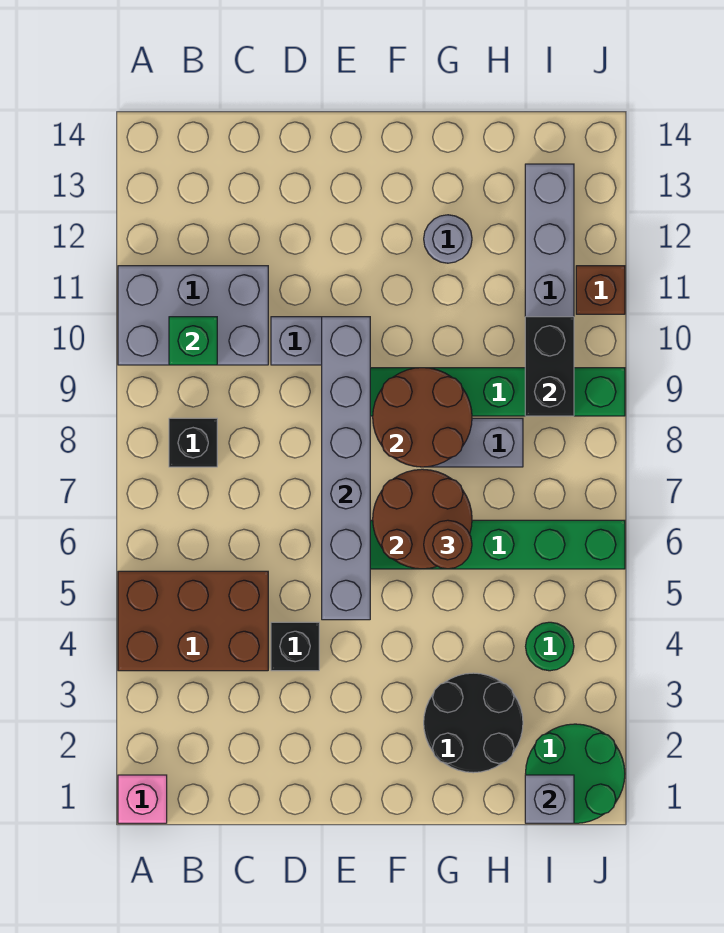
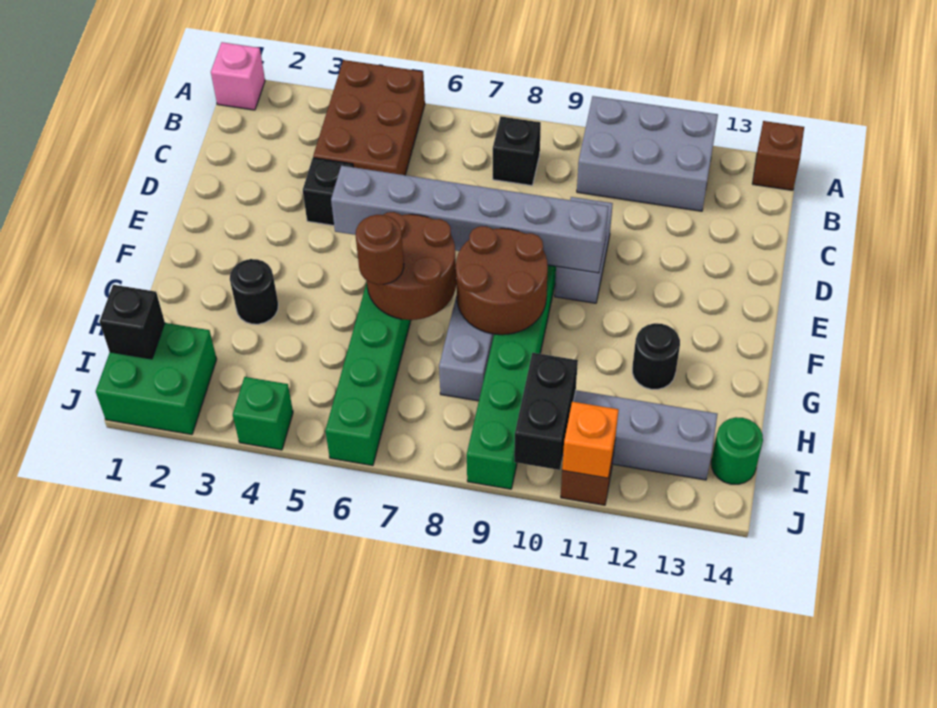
grey 2x3 brick [118,266,268,365] -> grey 2x3 brick turned to [577,96,718,211]
none -> brown 1x1 brick [752,121,804,190]
green 1x1 brick [169,317,217,365] -> green 1x1 brick moved to [233,377,293,450]
black 2x2 round brick [424,673,523,773] -> black 1x1 round brick [230,259,278,324]
grey 1x1 round brick [424,215,472,263] -> black 1x1 round brick [632,323,680,389]
green 2x2 round brick [526,724,625,823] -> green 2x2 brick [96,323,217,435]
grey 1x1 brick [525,775,574,823] -> black 1x1 brick [99,285,165,359]
green 1x1 round brick [526,622,574,671] -> green 1x1 round brick moved to [711,417,763,484]
black 1x2 brick [525,317,574,416] -> black 1x2 brick turned to [514,353,578,470]
none -> orange 1x1 brick [562,402,619,478]

